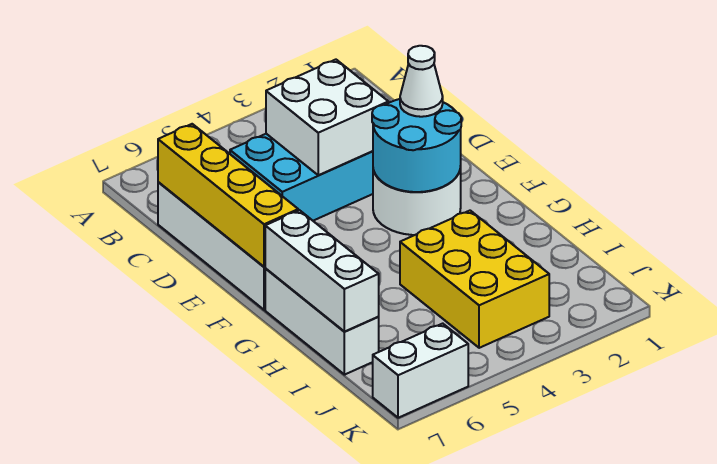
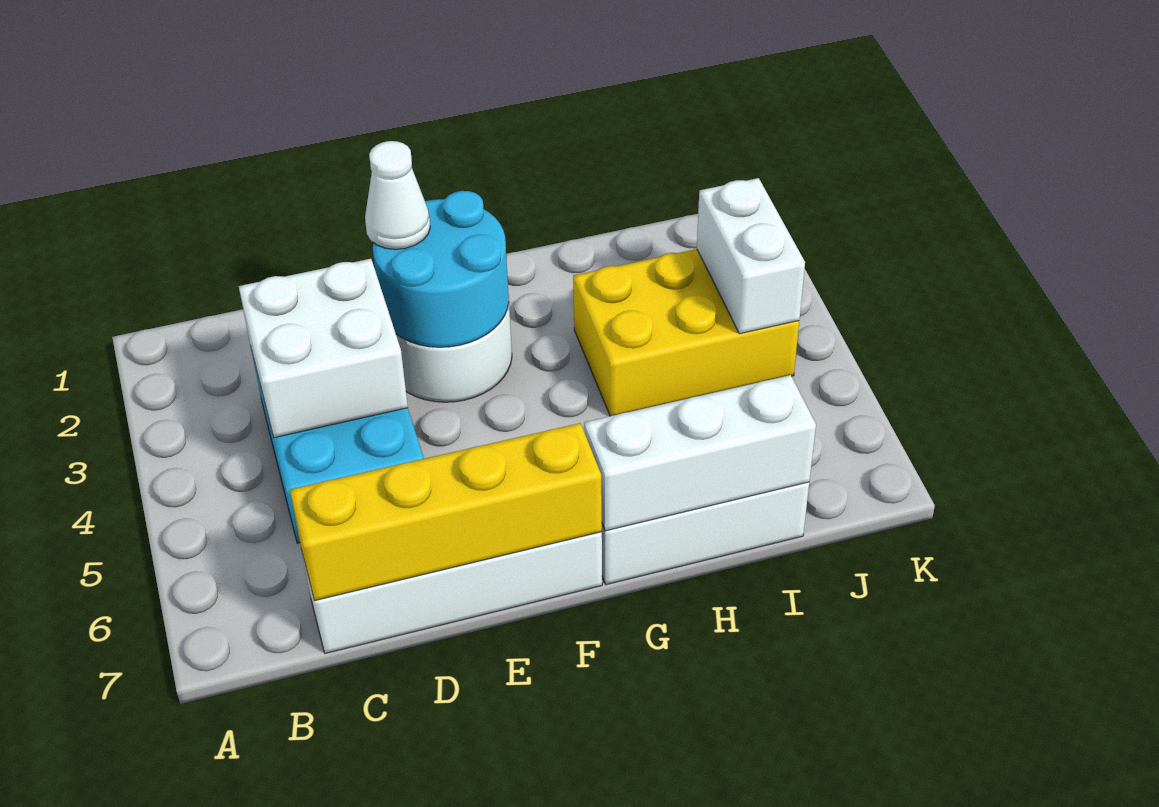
white 1x2 brick [373,324,468,418] -> white 1x2 brick moved to [697,178,805,334]

